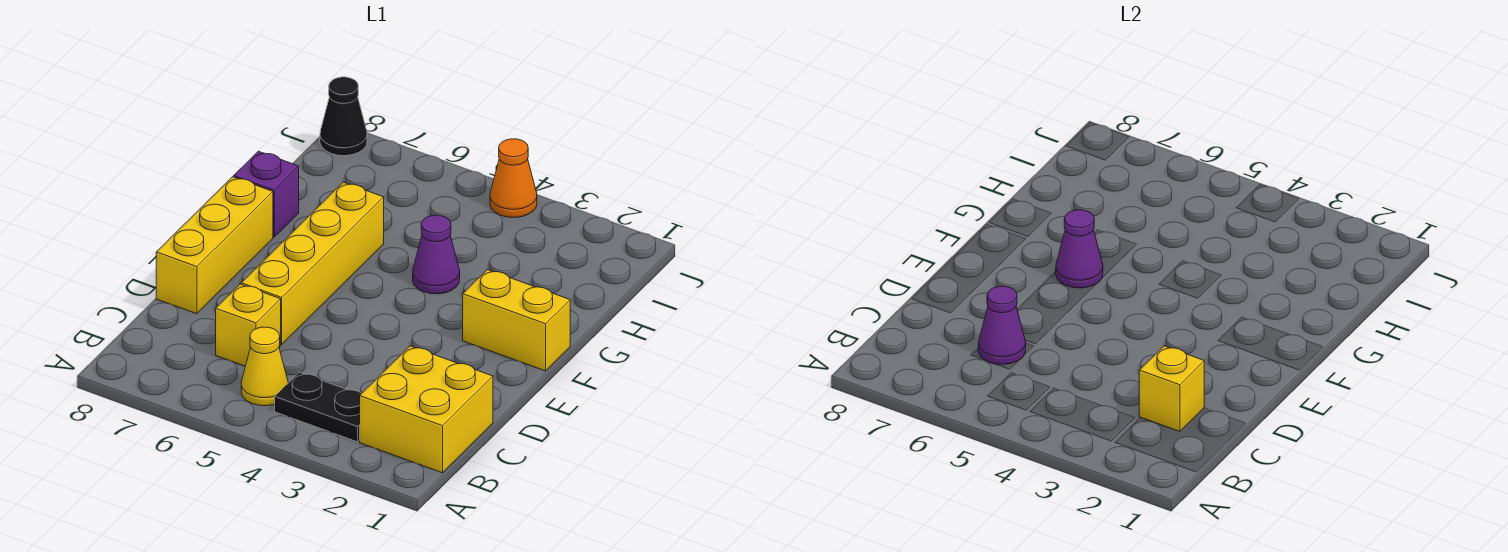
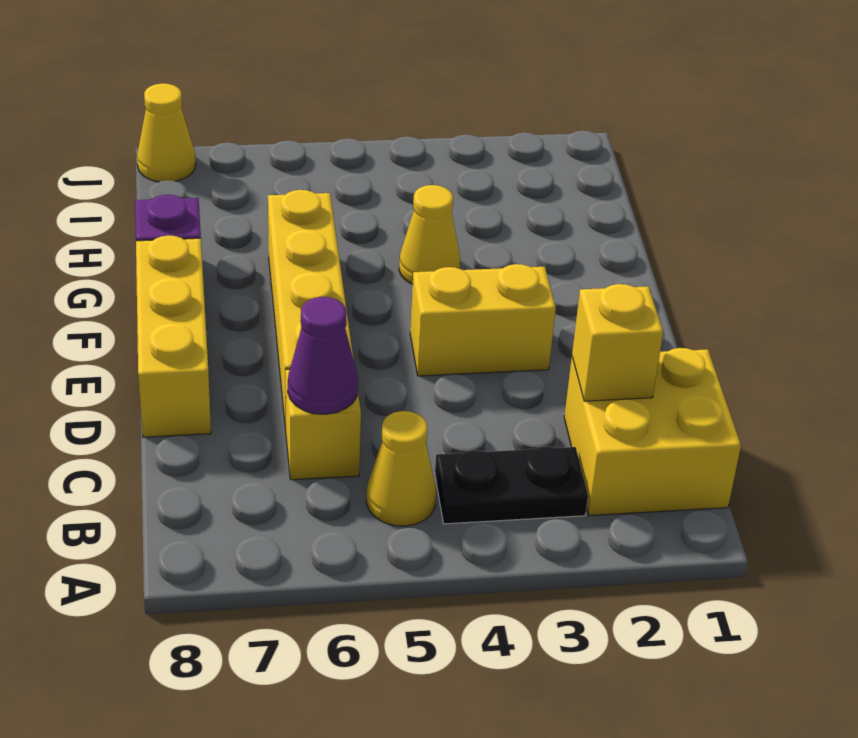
yellow 1x2 brick [463,270,570,371] -> yellow 1x2 brick moved to [410,264,556,376]
purple 1x1 cone [1056,210,1103,288] -> none
purple 1x1 cone [413,215,460,294] -> yellow 1x1 cone [399,185,460,284]
orange 1x1 cone [490,139,537,218] -> none
black 1x1 cone [320,77,367,156] -> yellow 1x1 cone [137,83,196,182]

